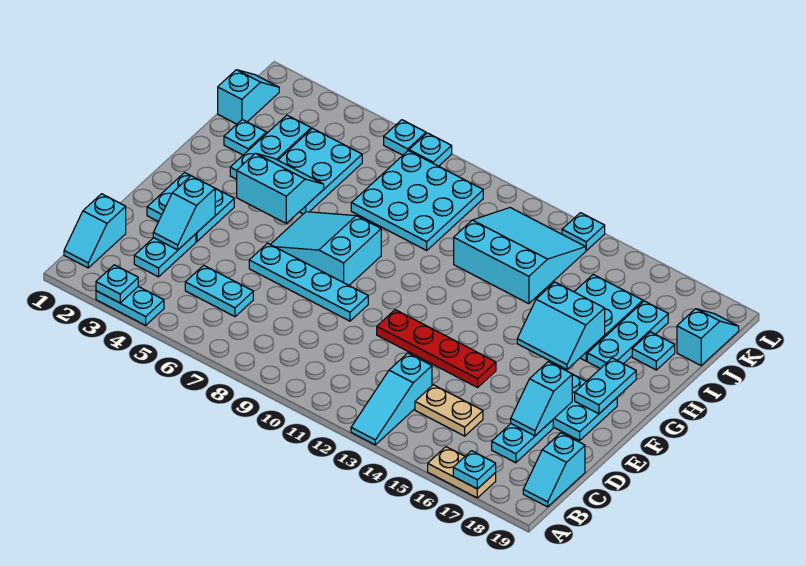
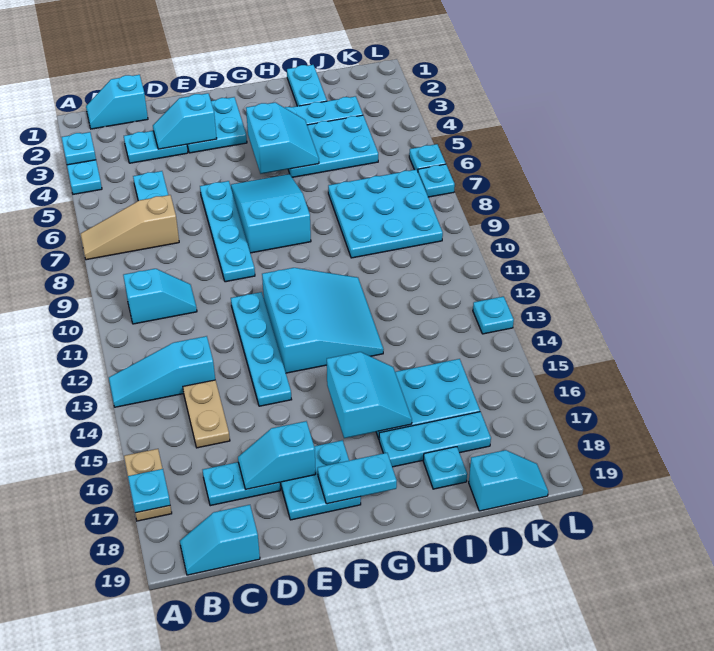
none -> tan 1x3 slope [81,195,179,260]
red 1x4 plate [377,310,496,387] -> cyan 1x4 plate [231,292,292,406]
cyan 2x2 slope [517,282,605,369] -> cyan 2x2 slope turned to [327,352,412,438]
cyan 1x1 plate [224,120,266,155] -> cyan 1x2 plate [287,65,327,106]
cyan 3x3 slope [454,208,586,304] -> cyan 3x3 slope moved to [262,268,384,373]
cyan 1x2 slope [218,70,279,124] -> cyan 1x2 slope moved to [123,269,197,324]

